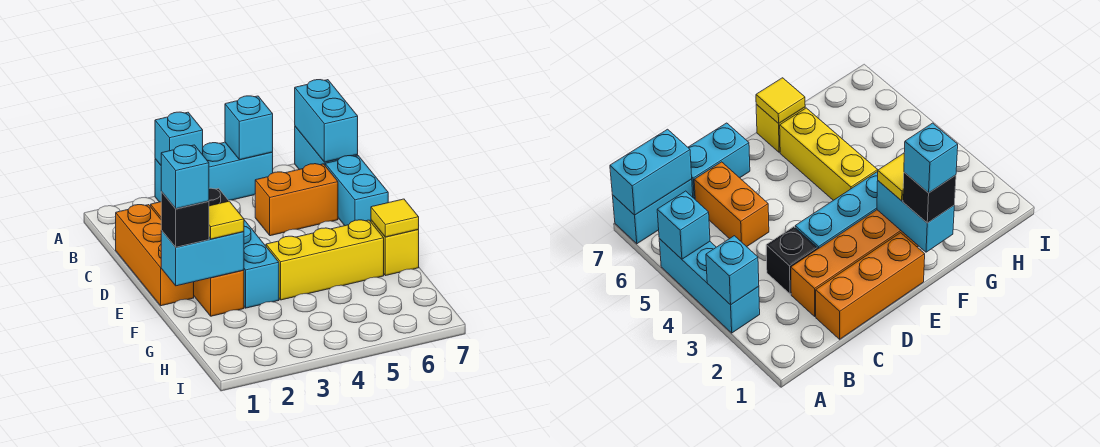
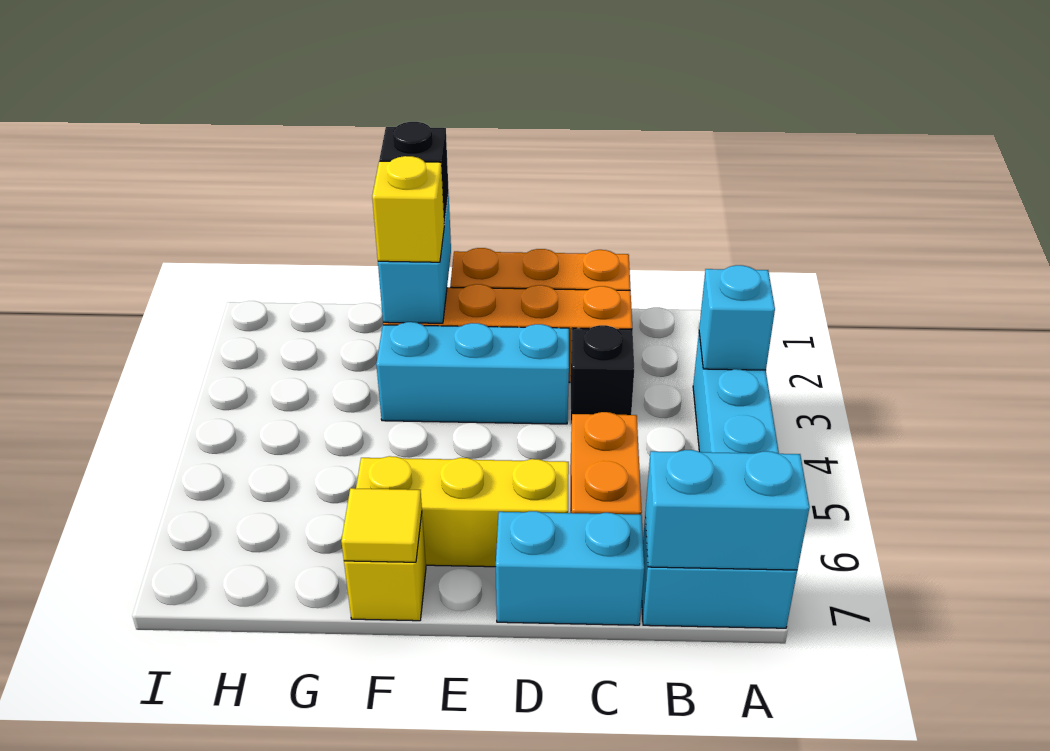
cyan 1x1 brick [225,96,273,160] -> none
cyan 1x1 brick [161,145,209,209] -> none
yellow 1x1 tile [209,201,244,239] -> yellow 1x1 brick [372,156,444,262]
yellow 1x3 brick [266,220,384,300] -> yellow 1x3 brick turned to [356,456,569,567]

